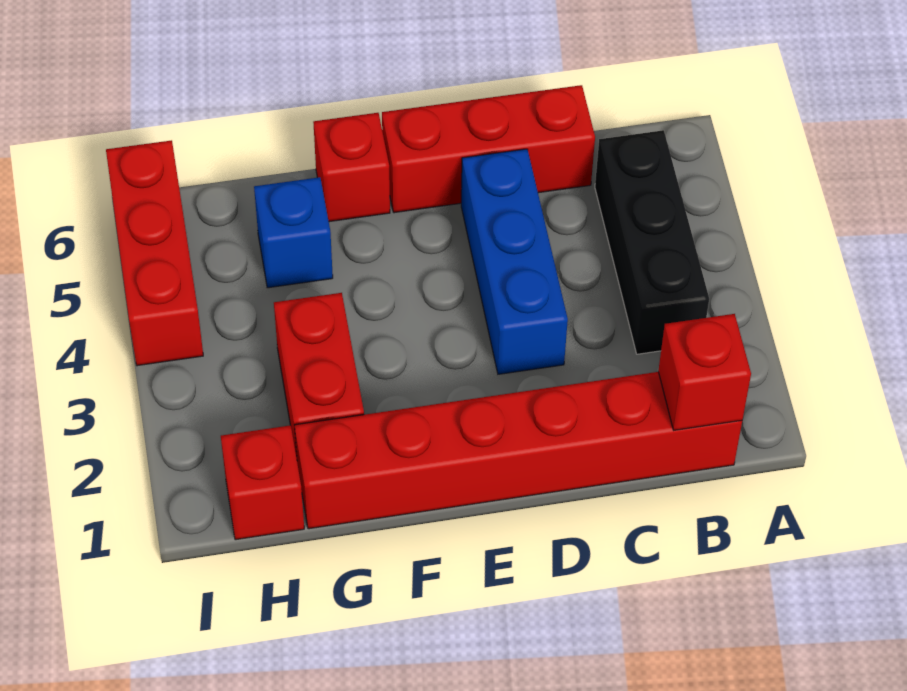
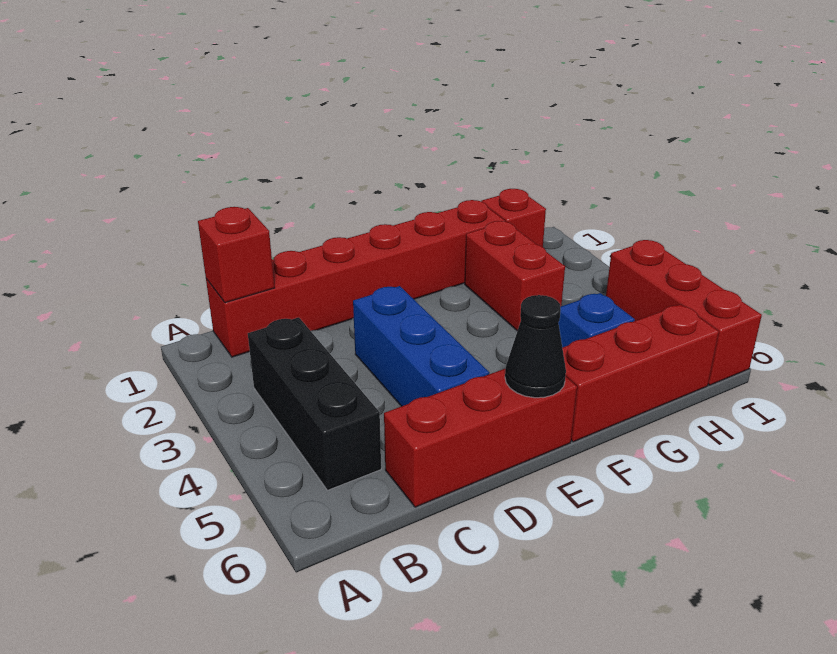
none -> black 1x1 cone [505,295,566,398]
red 1x1 brick [313,113,390,222] -> red 1x3 brick [563,304,719,442]

